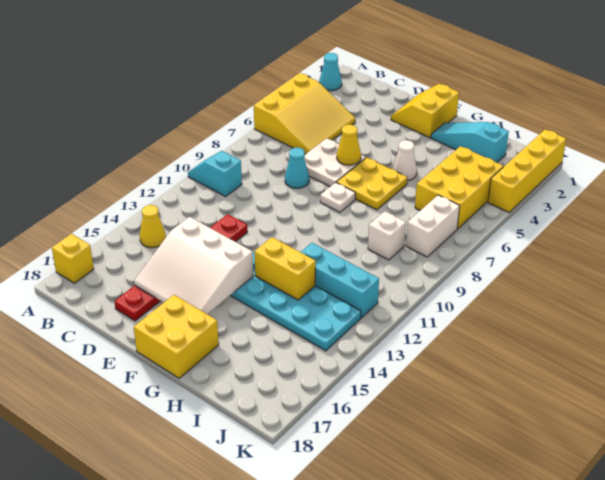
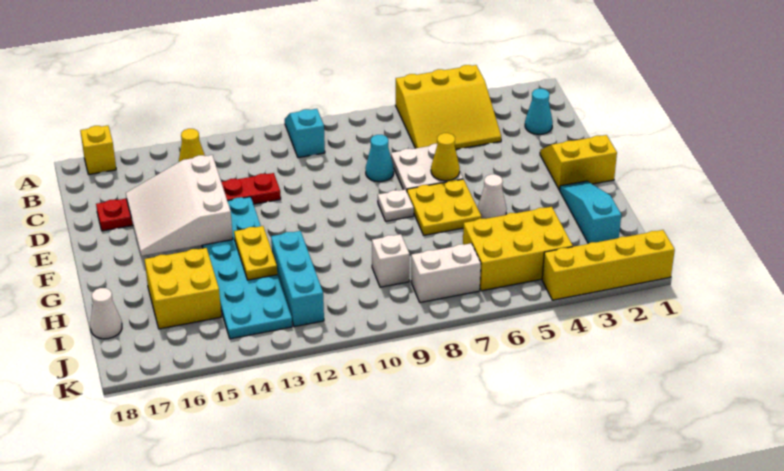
cyan 1x1 cone [319,53,342,91] -> cyan 1x1 cone moved to [525,89,553,134]
yellow 2x2 brick [134,295,219,378] -> yellow 2x2 brick moved to [145,248,221,329]
yellow 1x2 brick [254,237,316,300] -> yellow 1x2 plate [234,226,277,280]
none -> white 1x1 cone [90,288,122,339]

